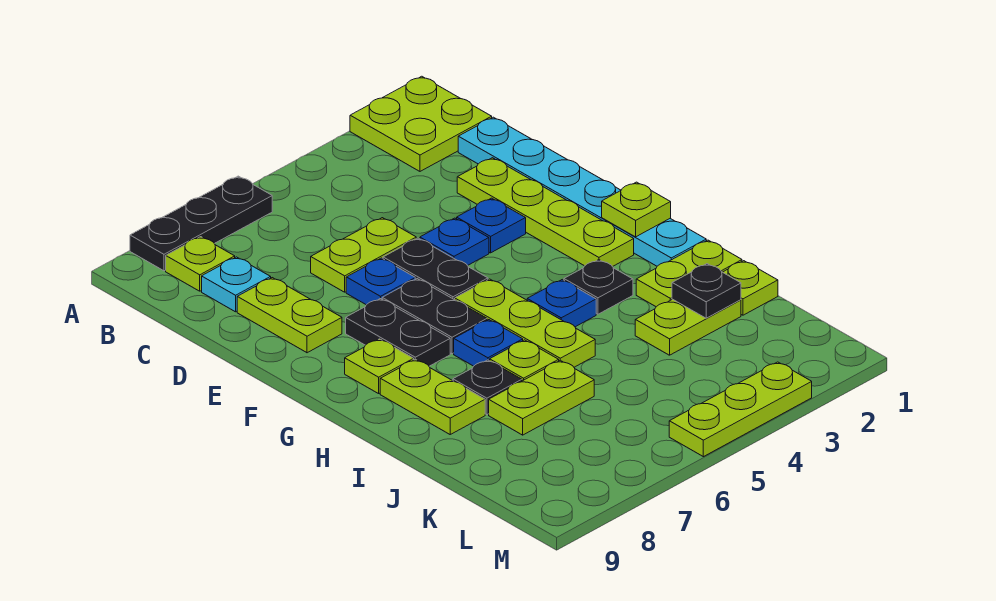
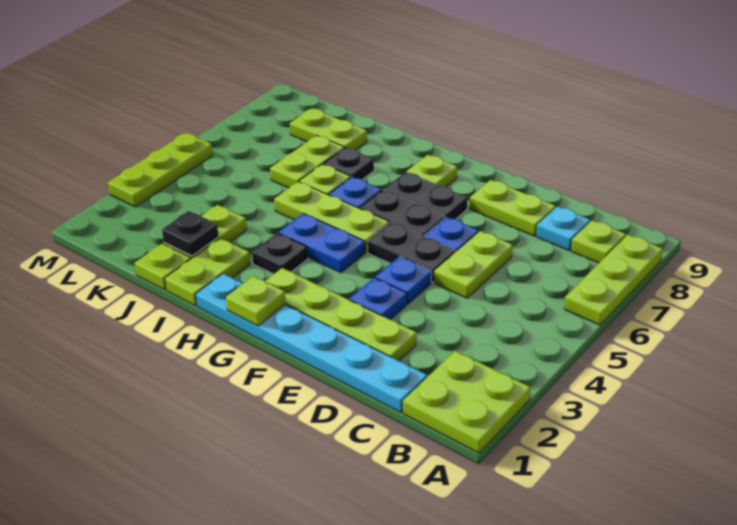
black 1x3 plate [130,176,272,271] -> lime 1x3 plate [564,235,663,325]
blue 1x1 plate [527,280,596,327] -> blue 1x2 plate [279,213,365,273]
lime 1x2 plate [380,359,485,434] -> lime 1x2 plate moved to [290,108,367,150]

